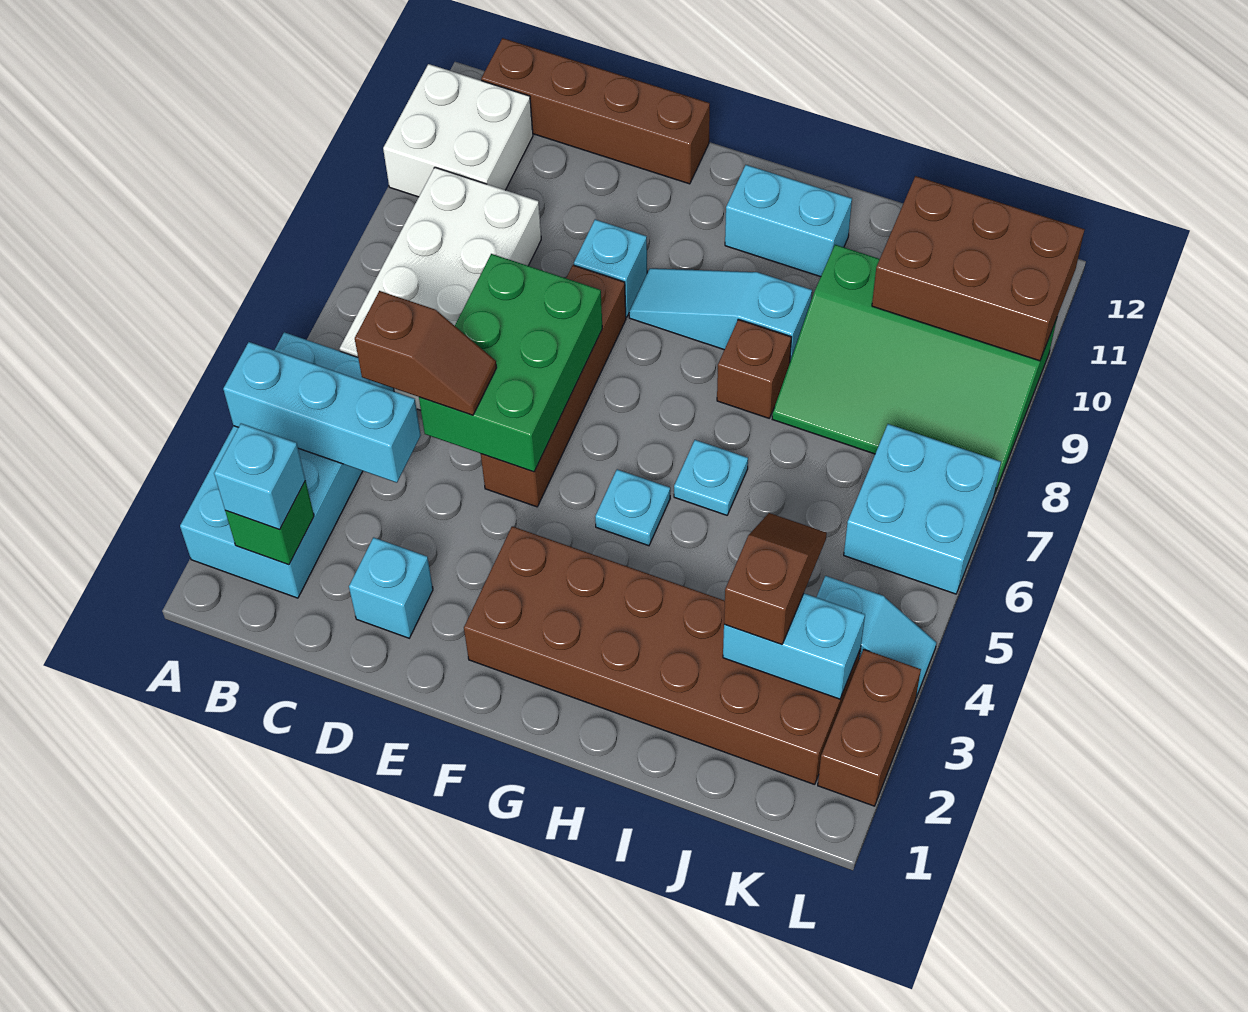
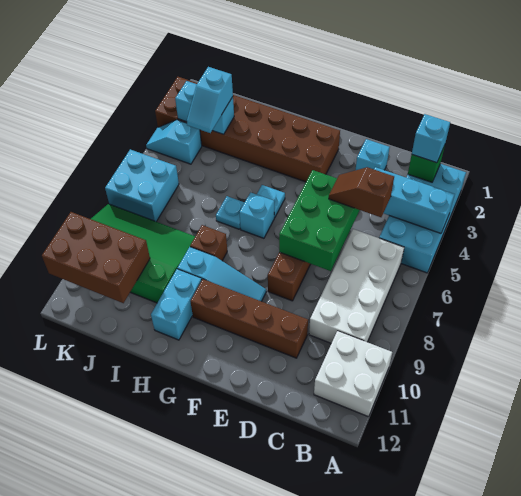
brown 1x4 brick [481,38,710,184] -> brown 1x4 brick moved to [190,279,308,358]
cyan 1x1 brick [574,219,647,317] -> cyan 1x1 brick moved to [240,192,274,238]
cyan 1x2 brick [725,165,852,277] -> cyan 1x2 brick turned to [151,269,202,340]
brown 1x2 slope [724,513,827,645] -> cyan 1x2 slope [187,67,233,133]

